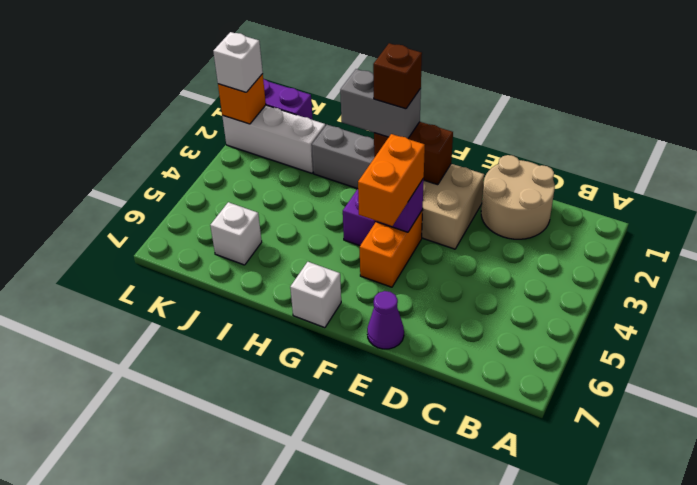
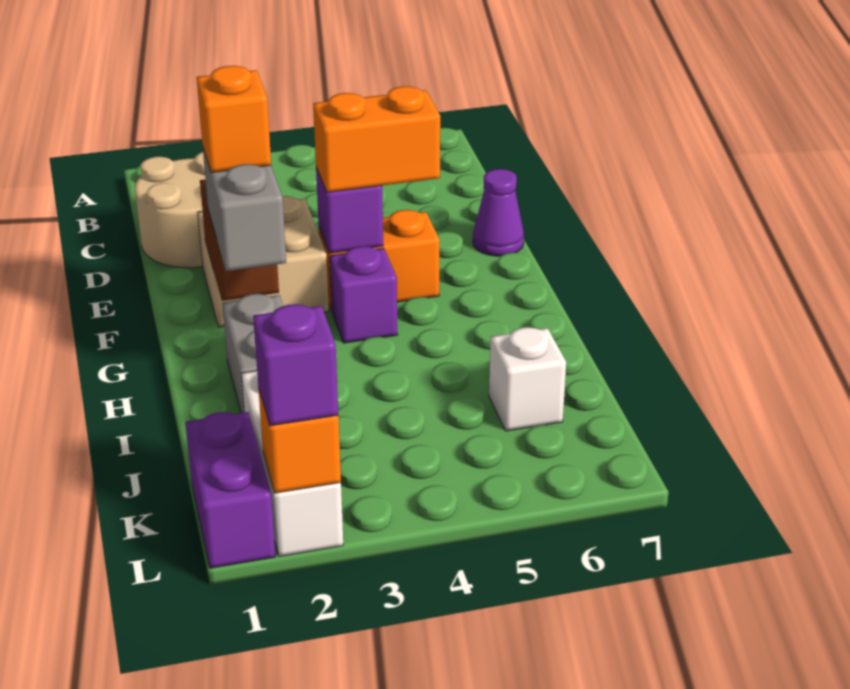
brown 1x1 brick [373,43,422,109] -> orange 1x1 brick [197,66,271,173]
white 1x1 brick [290,262,341,328] -> none
white 1x1 brick [213,32,263,92] -> purple 1x1 brick [253,304,338,426]

